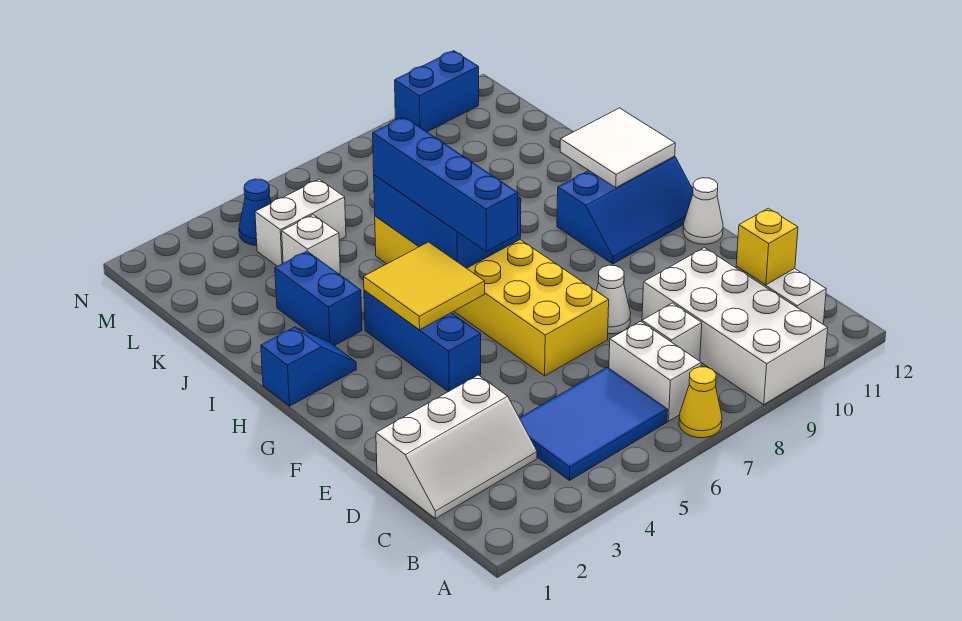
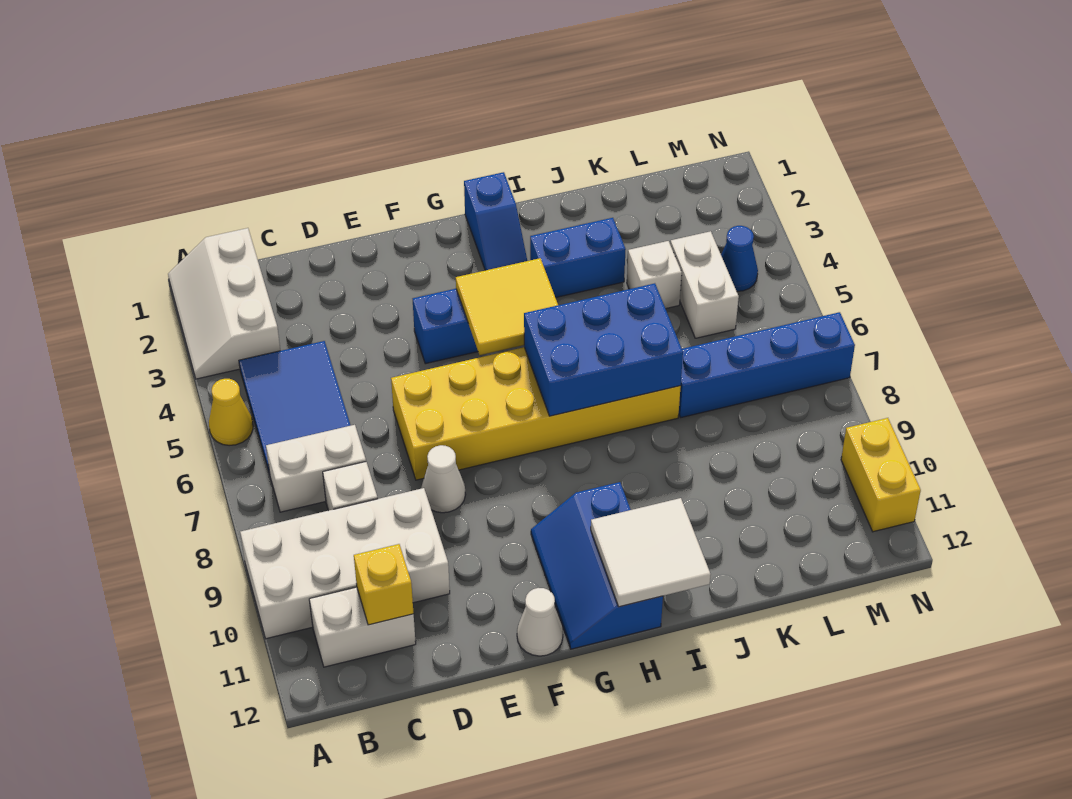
yellow 1x1 cone [679,367,722,438] -> yellow 1x1 cone moved to [209,379,253,446]
white 2x3 slope [376,375,537,519] -> white 2x3 slope moved to [168,228,280,379]
blue 1x4 brick [373,117,518,251] -> blue 1x4 brick moved to [679,312,855,418]
blue 1x2 brick [395,51,479,132] -> yellow 1x2 brick [841,418,921,532]

